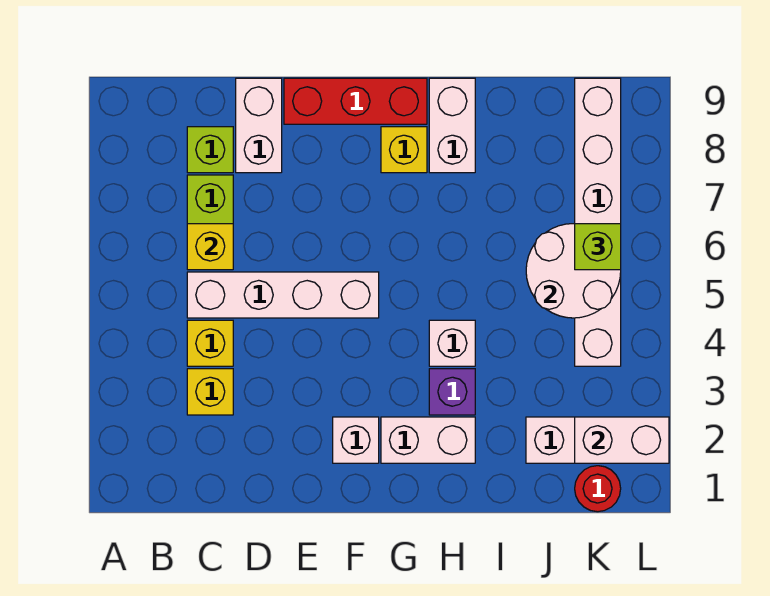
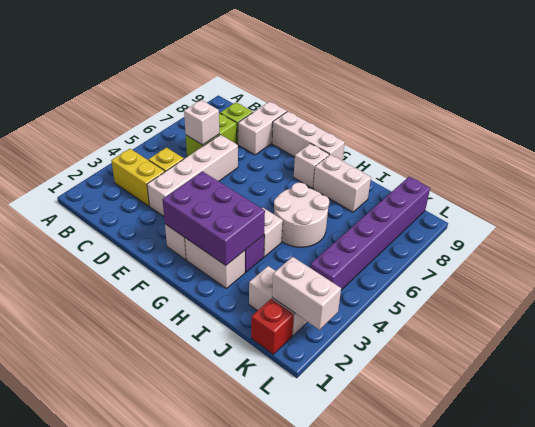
yellow 1x1 brick [187,369,233,415] -> yellow 1x2 brick [111,149,165,206]
white 1x4 brick [187,272,379,318] -> white 1x4 brick turned to [147,135,238,216]
yellow 1x1 brick [187,224,233,270] -> white 1x1 brick [184,100,219,145]
red 1x3 brick [284,78,427,124] -> white 1x3 brick [272,111,345,161]
none -> purple 2x3 brick [162,171,265,266]
yellow 1x1 brick [381,127,427,173] -> white 1x1 brick [294,143,329,188]
white 1x2 brick [429,78,475,173] -> white 1x2 brick turned to [313,155,371,212]
white 2x2 round brick [526,224,621,318] -> white 2x2 round brick moved to [274,183,329,247]
red 1x1 round brick [575,466,621,512] -> red 1x1 brick [251,299,294,354]
white 1x6 brick [575,78,621,366] -> purple 1x6 brick [310,177,430,290]
lime 1x1 brick [575,224,621,270] -> none

